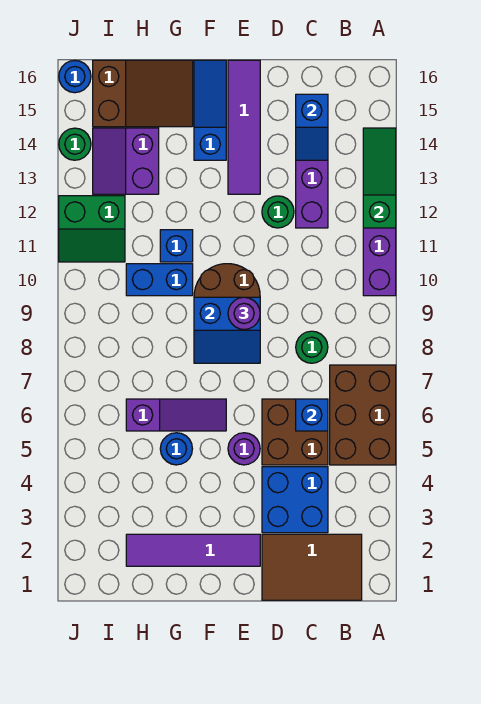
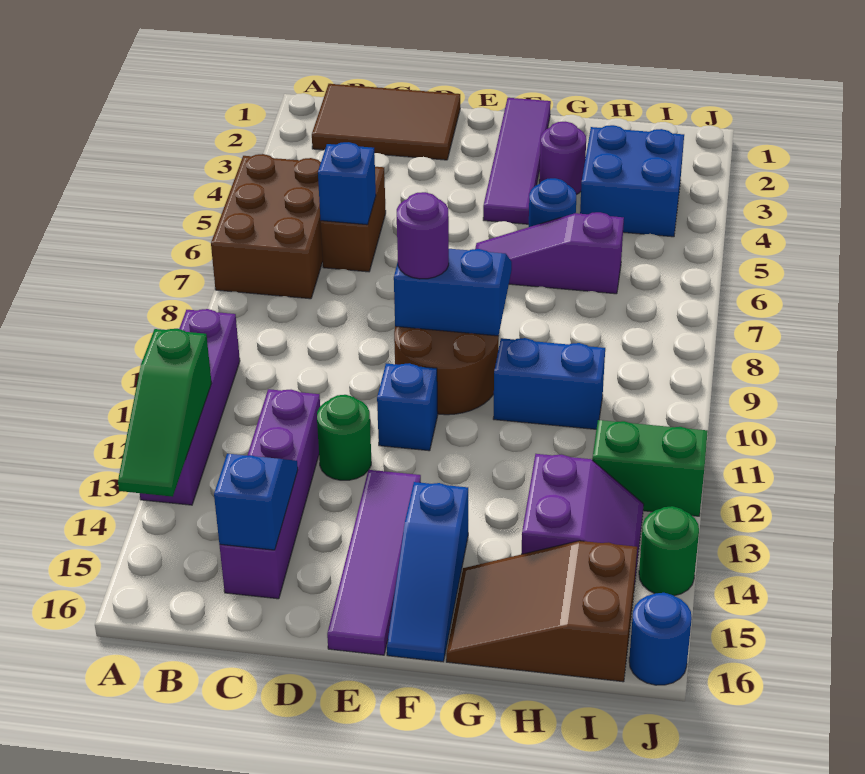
blue 2x2 brick [262,467,328,533] -> blue 2x2 brick moved to [580,125,684,237]
brown 2x2 brick [262,399,328,465] -> brown 1x2 brick [321,167,386,272]
green 1x1 round brick [296,331,328,363] -> none
purple 1x4 tile [126,534,260,566] -> purple 1x4 tile turned to [483,98,551,224]
purple 1x1 round brick [228,433,260,465] -> purple 1x1 round brick moved to [539,122,586,195]
blue 1x1 brick [160,230,193,262] -> blue 1x1 brick moved to [377,363,438,451]

